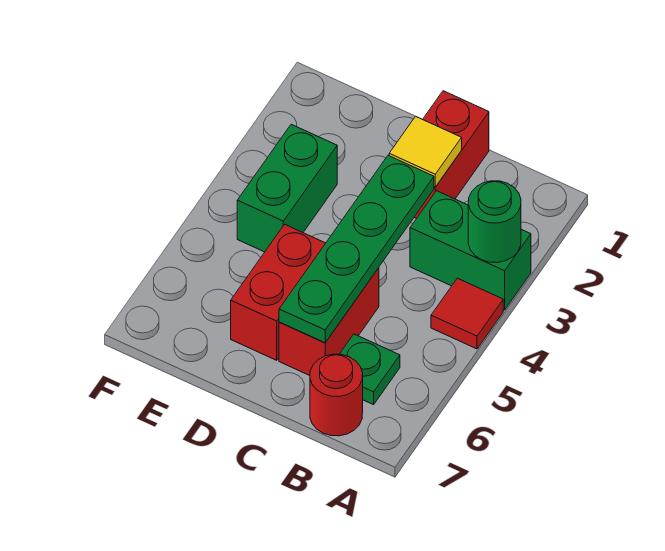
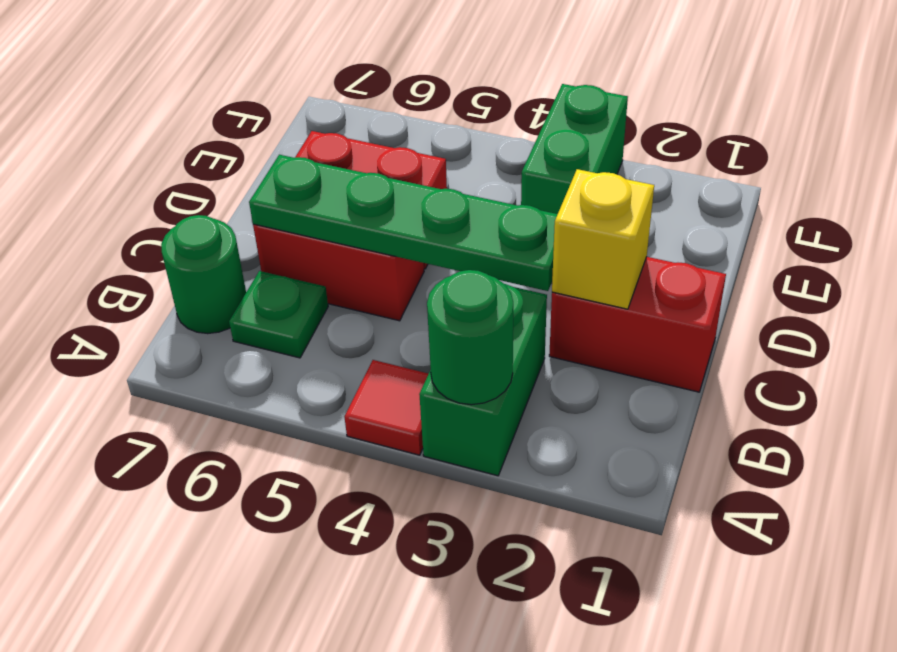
red 1x1 round brick [310,354,363,436] -> green 1x1 round brick [161,215,246,334]
yellow 1x1 tile [389,116,462,187] -> yellow 1x1 brick [552,169,654,309]
green 1x2 brick [237,124,337,252] -> green 1x2 brick turned to [521,84,628,214]

